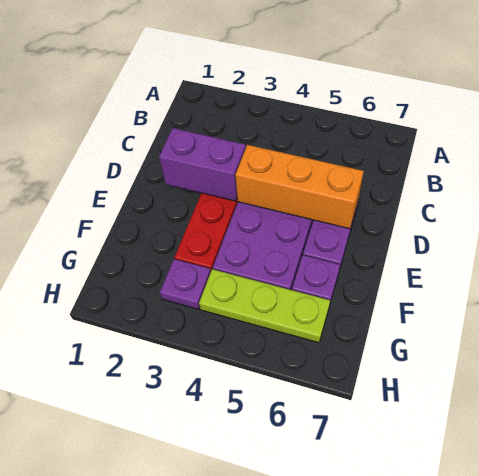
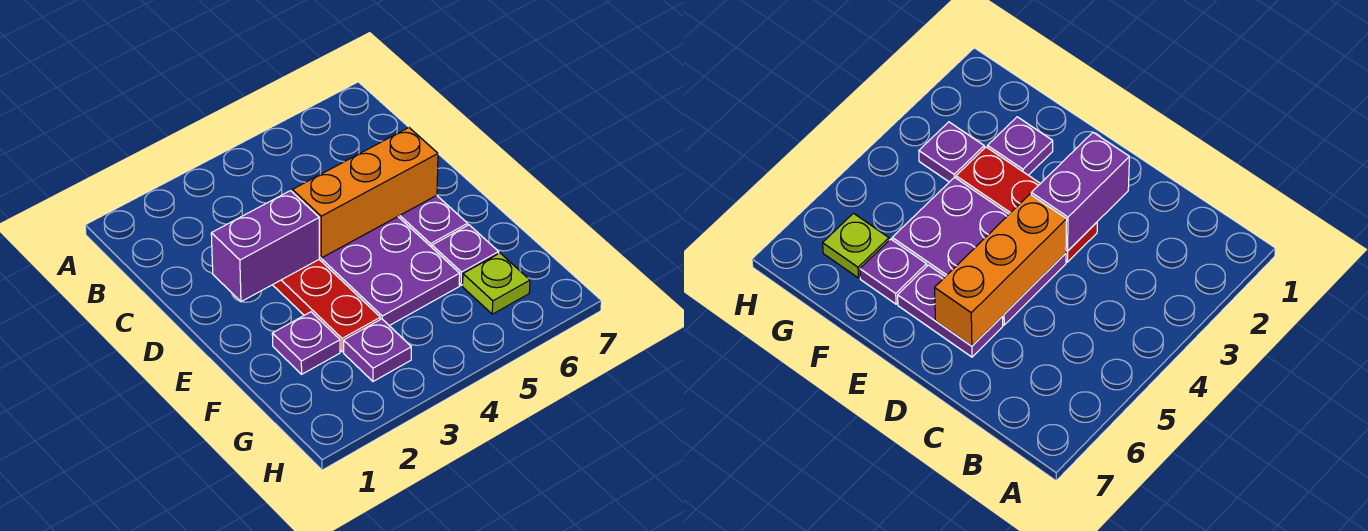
none -> purple 1x1 plate [272,312,340,374]
lime 1x3 plate [199,269,330,343] -> lime 1x1 plate [463,253,530,314]

